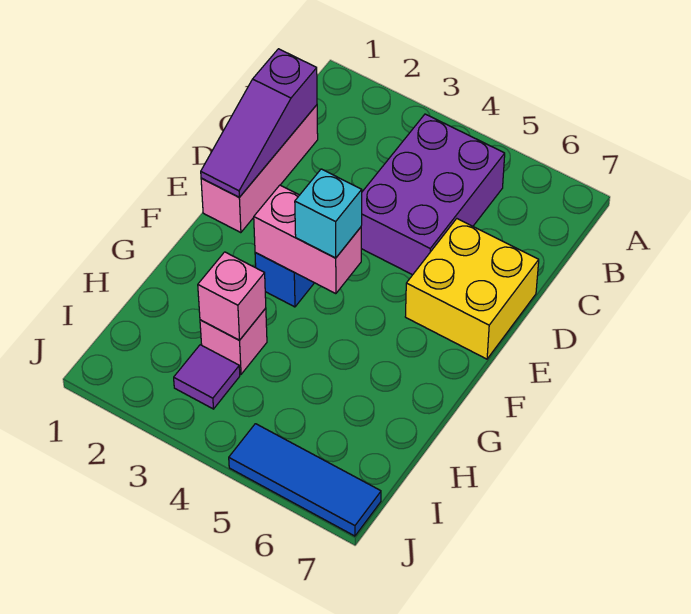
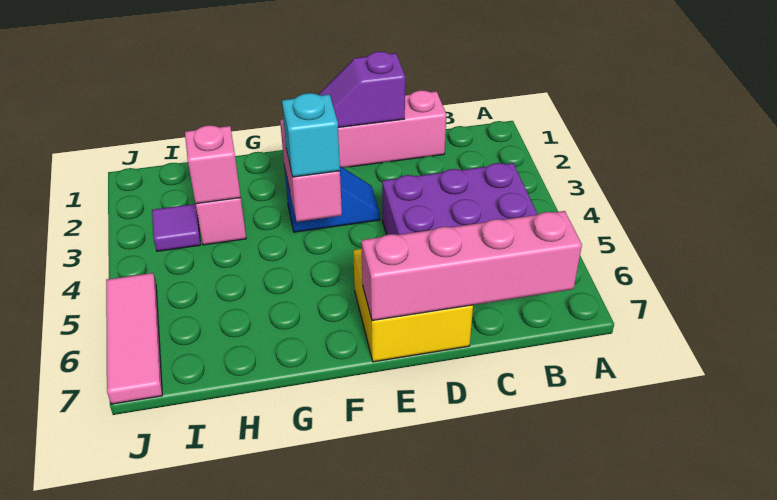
none -> pink 1x4 brick [361,211,582,321]
purple 1x3 slope [201,49,317,197] -> purple 1x2 slope [318,52,405,128]
blue 1x3 tile [229,424,381,536] -> pink 1x3 tile [106,273,162,404]

